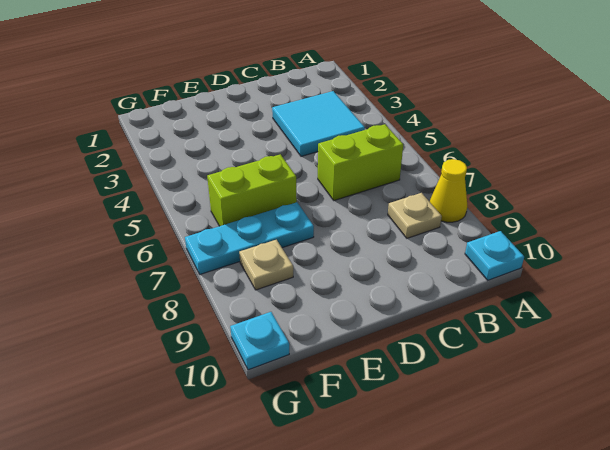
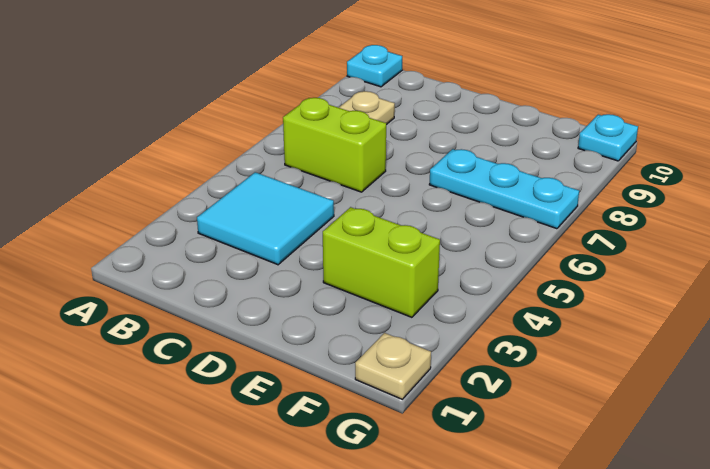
yellow 1x1 cone [430,159,467,222] -> none
lime 1x2 brick [207,154,297,226] -> lime 1x2 brick moved to [323,207,440,317]
tan 1x1 plate [239,240,293,290] -> tan 1x1 plate moved to [355,333,431,399]

